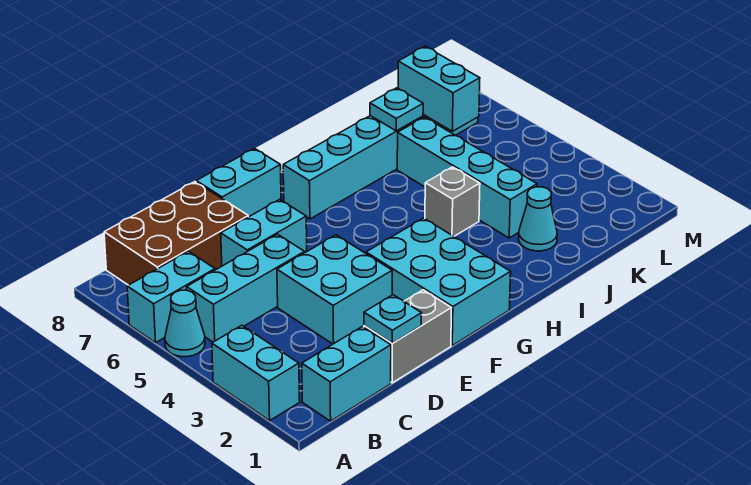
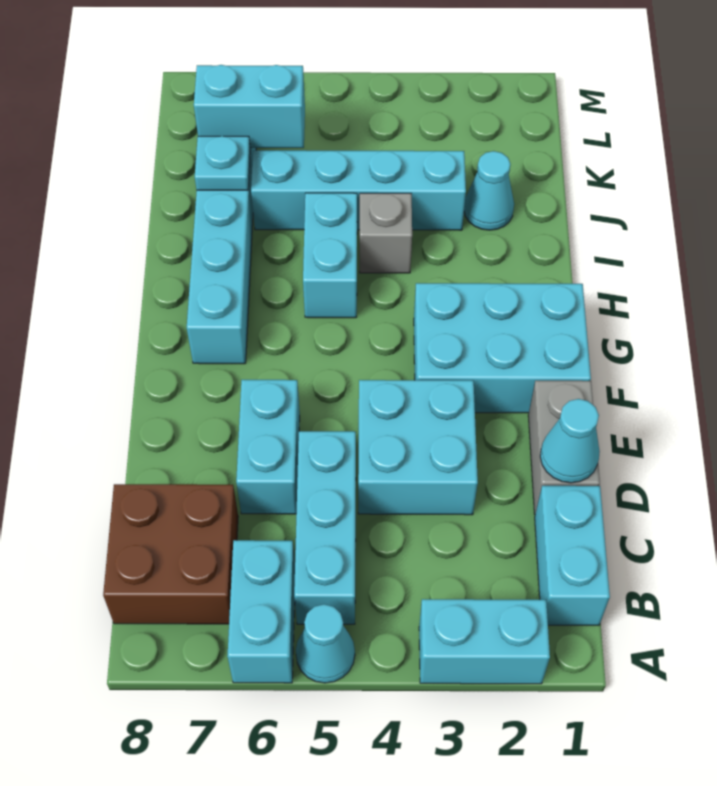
brown 2x3 brick [104,182,248,285] -> brown 2x2 brick [103,484,238,624]
cyan 1x1 plate [364,295,422,343] -> cyan 1x1 cone [540,399,600,483]
cyan 1x2 brick [196,149,281,217] -> cyan 1x2 brick moved to [303,193,357,318]

